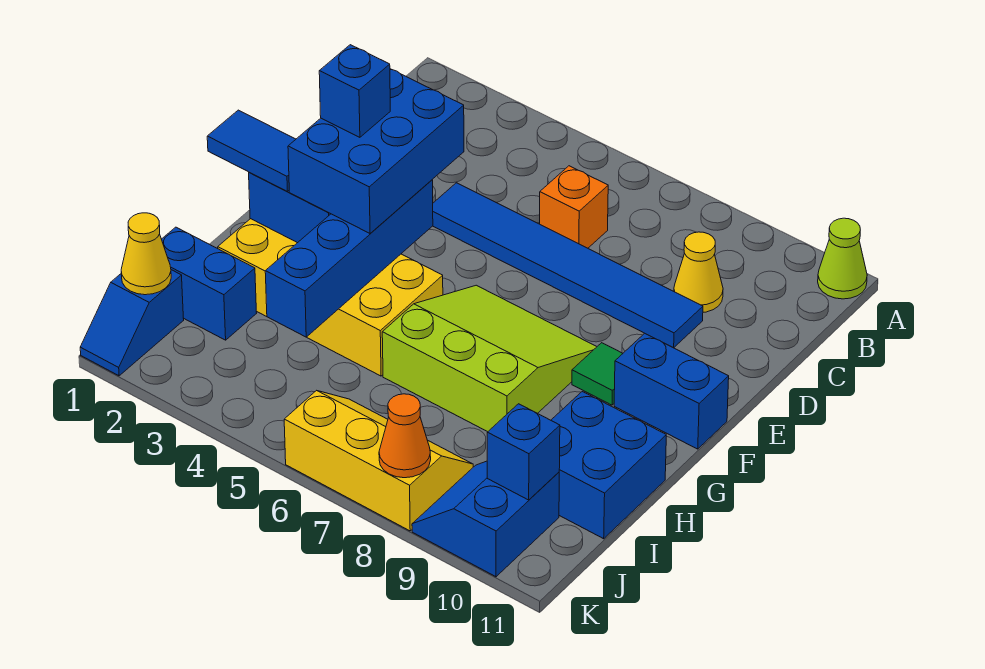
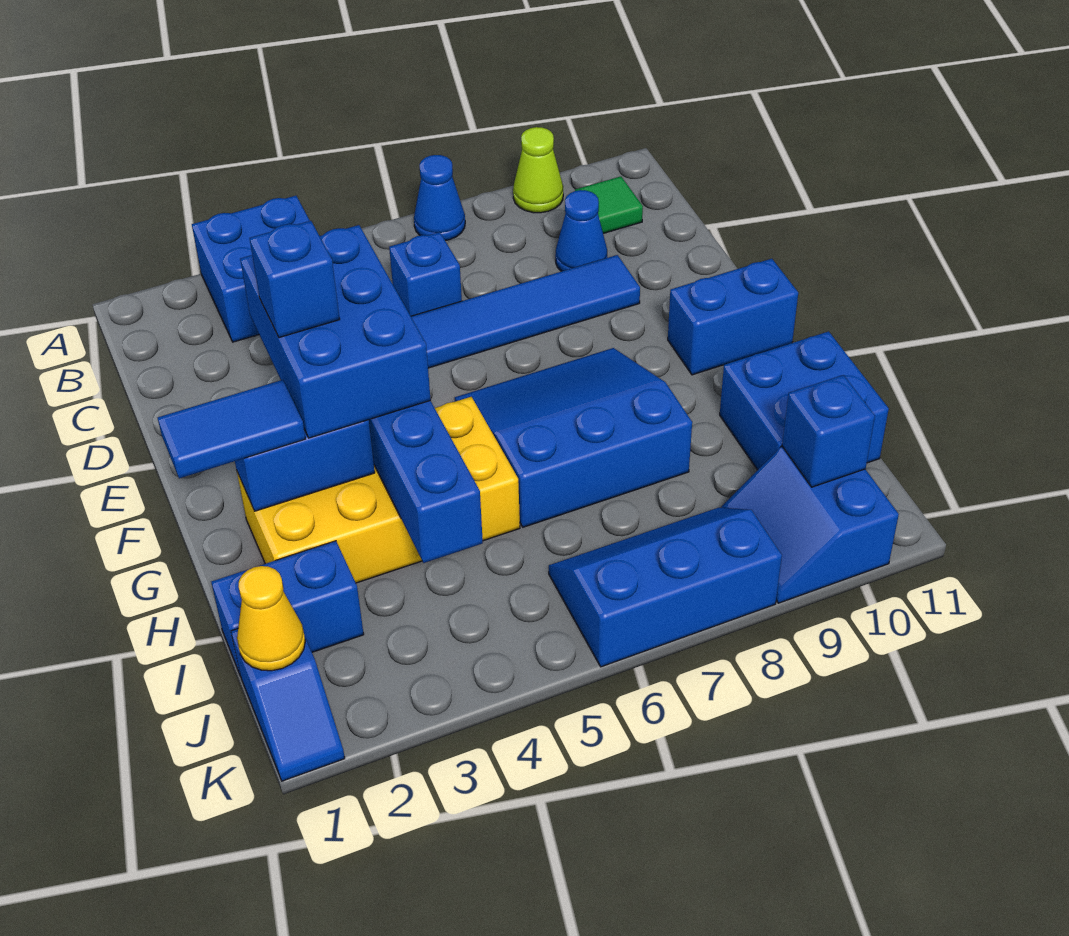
none -> blue 2x2 brick [192,196,310,342]
none -> blue 1x1 cone [414,155,465,241]
lime 1x1 cone [818,218,867,299] -> lime 1x1 cone moved to [513,127,563,213]
orange 1x1 brick [540,166,608,248] -> blue 1x1 brick [389,232,462,316]
yellow 1x1 cone [674,232,723,312] -> blue 1x1 cone [555,190,607,271]
lime 3x3 slope [382,285,597,432] -> blue 3x3 slope [455,348,692,527]
green 1x1 tile [572,343,623,405] -> green 1x1 tile moved to [575,176,643,234]
yellow 2x3 slope [284,390,473,531] -> blue 2x3 slope [549,508,782,667]
orange 1x1 cone [379,394,431,478] -> none

